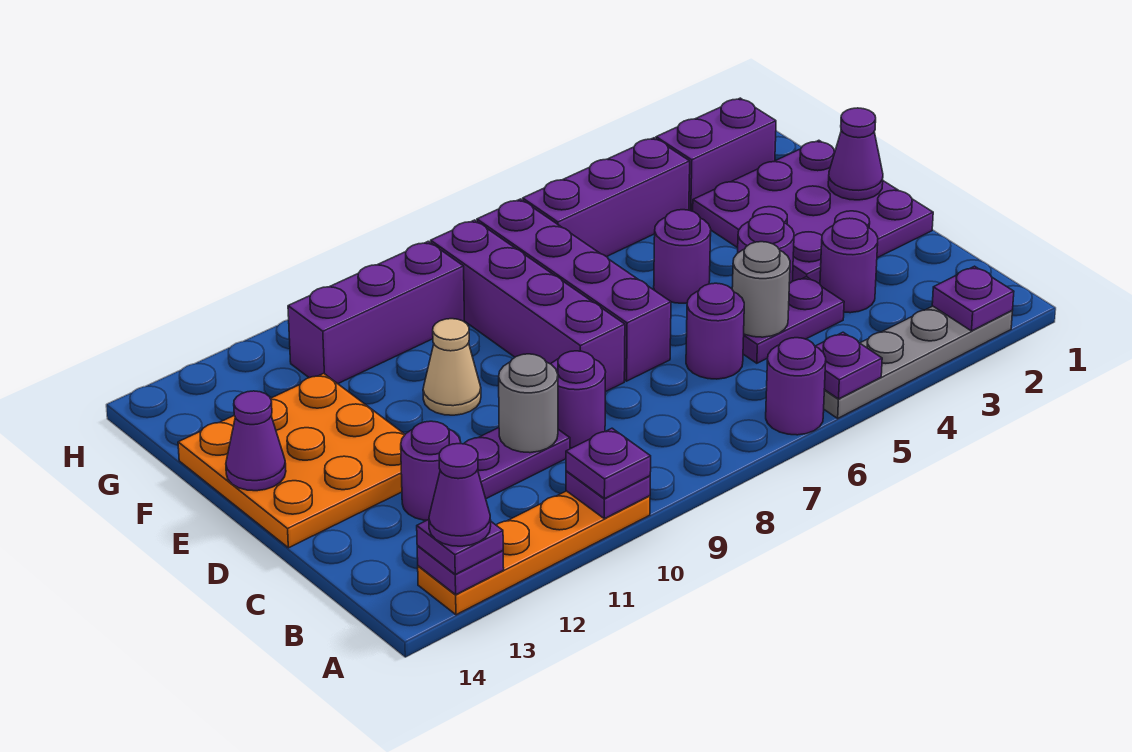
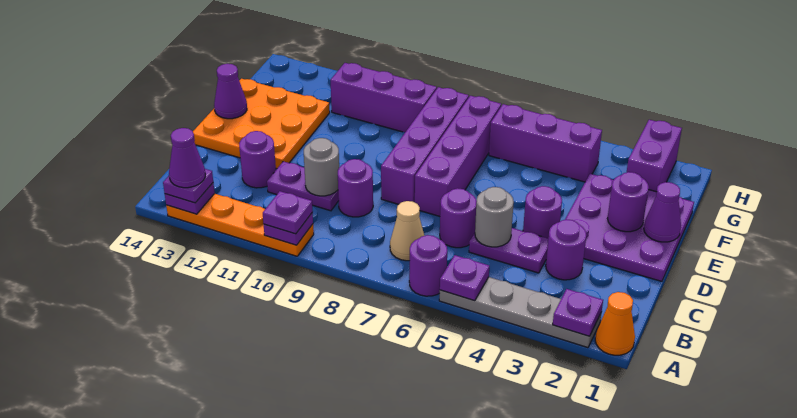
none -> orange 1x1 cone [595,292,635,355]
purple 1x1 round brick [654,210,711,303] -> purple 1x1 round brick moved to [608,172,649,232]
tan 1x1 cone [423,319,481,415] -> tan 1x1 cone moved to [390,201,424,261]
purple 1x2 brick [656,98,776,211] -> purple 1x2 brick turned to [627,120,682,192]

